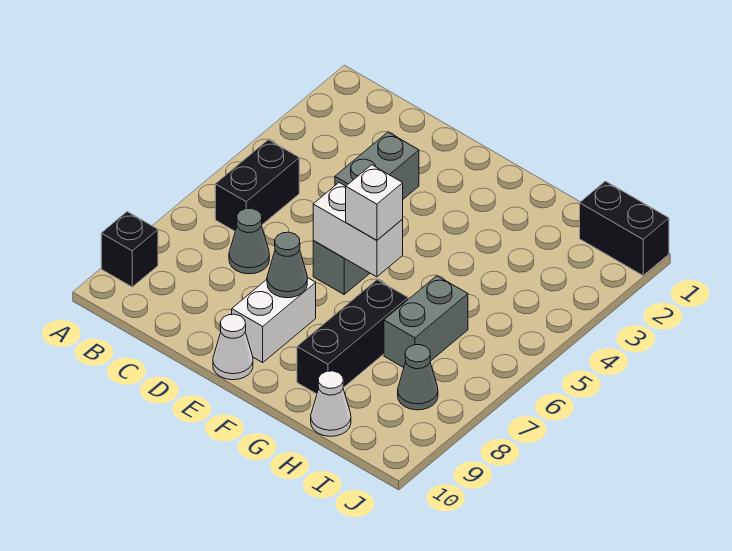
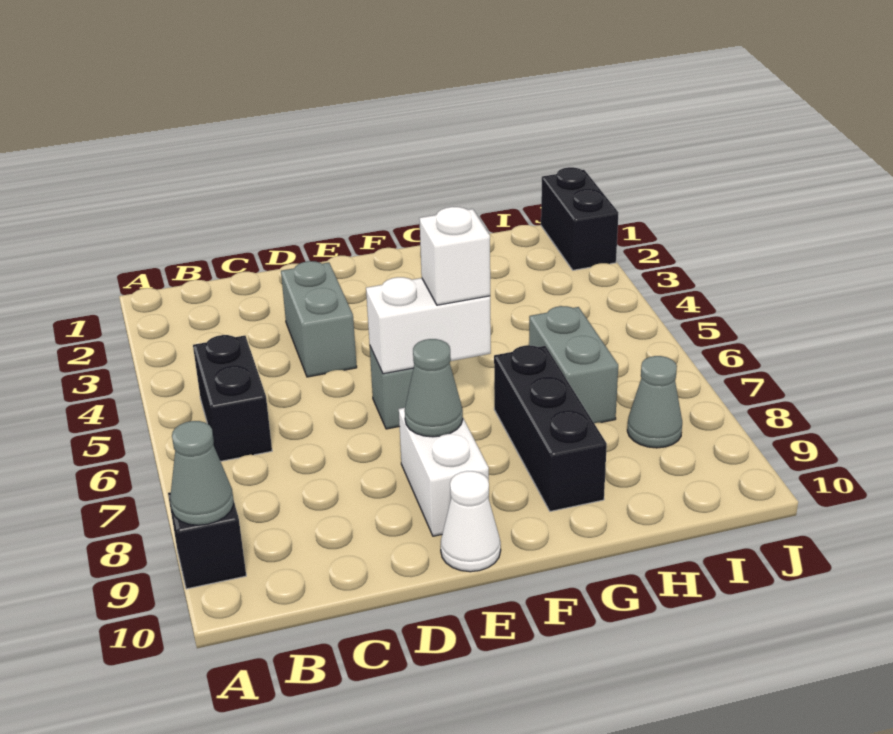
grey 1x1 cone [229,208,269,274] -> grey 1x1 cone moved to [170,421,234,525]
white 1x1 cone [311,371,351,436] -> none
black 1x2 brick [580,181,669,275] -> black 1x2 brick turned to [541,167,619,270]

